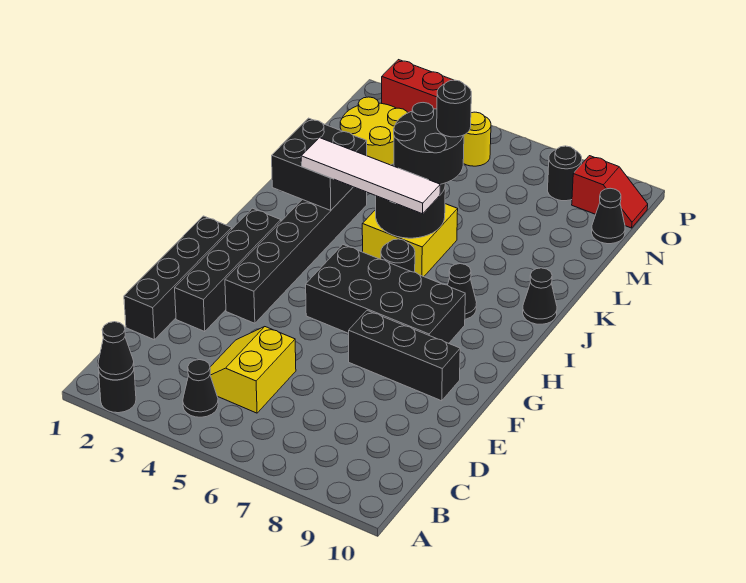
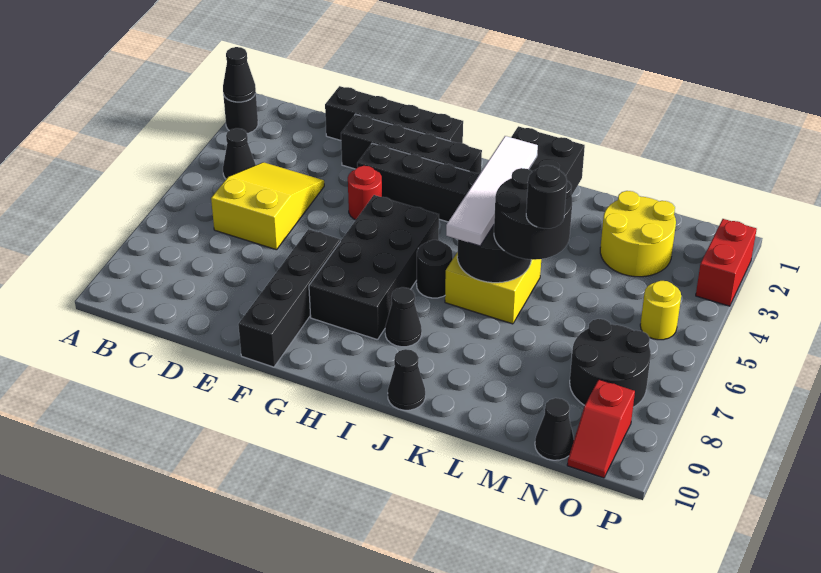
yellow 2x2 slope [210,327,296,413] -> yellow 2x3 slope [211,162,324,250]
none -> red 1x1 round brick [348,166,382,220]
black 1x3 brick [349,310,460,401] -> black 1x4 brick [238,229,340,367]
black 1x1 round brick [547,146,582,201] -> black 2x2 round brick [570,319,651,407]

